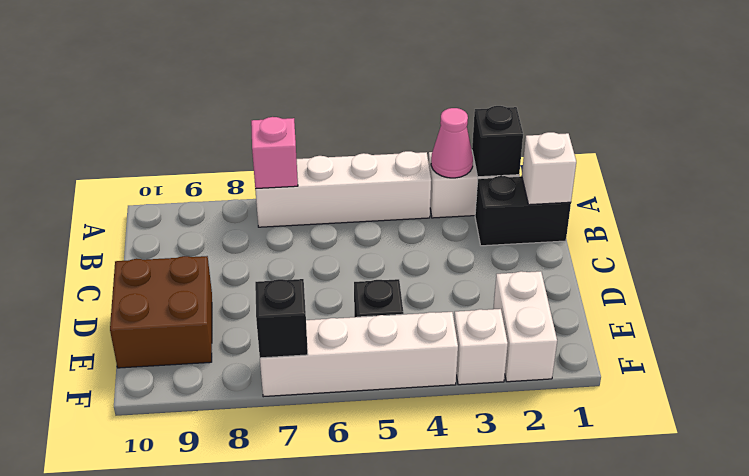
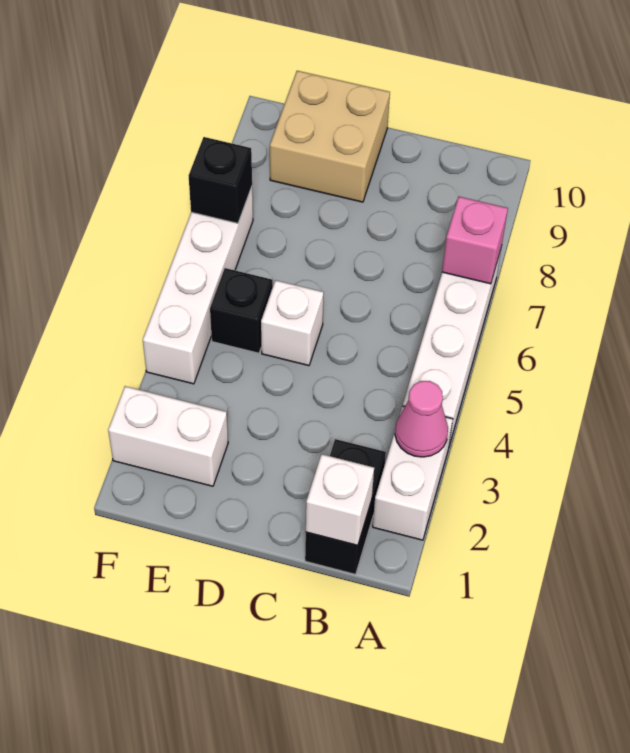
black 1x1 brick [472,106,523,177] -> none
brown 2x2 brick [110,256,212,368] -> tan 2x2 brick [270,71,390,202]
white 1x1 brick [454,309,508,385] -> white 1x1 brick moved to [261,280,324,366]

